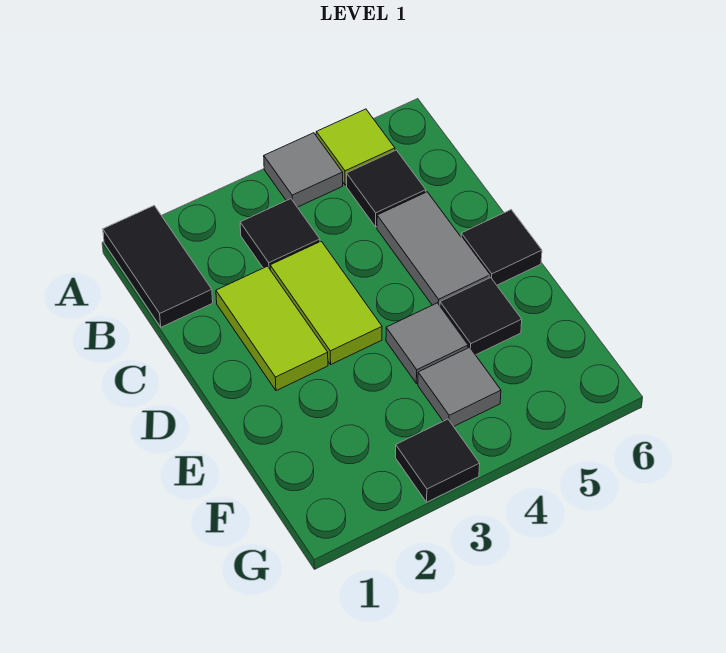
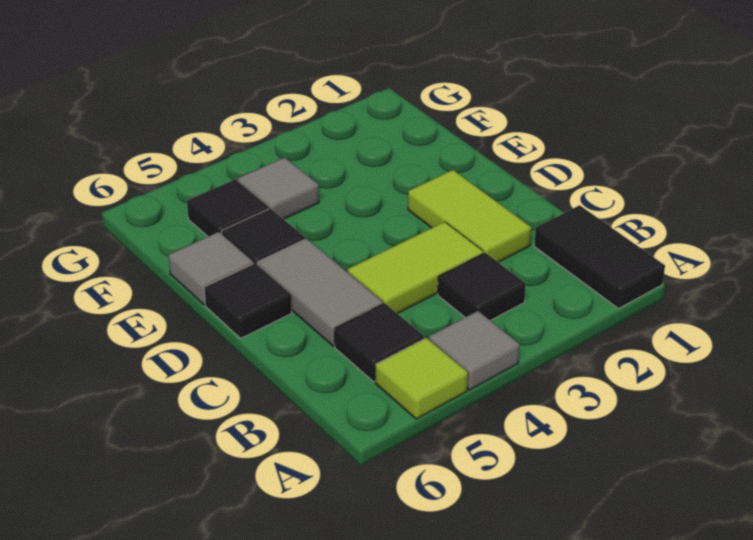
lime 1x2 tile [270,241,382,364] -> lime 1x2 tile turned to [348,222,483,314]
grey 1x1 tile [386,303,468,383] -> grey 1x1 tile moved to [168,232,253,304]
black 1x1 tile [396,419,480,502] -> black 1x1 tile moved to [187,179,269,237]

